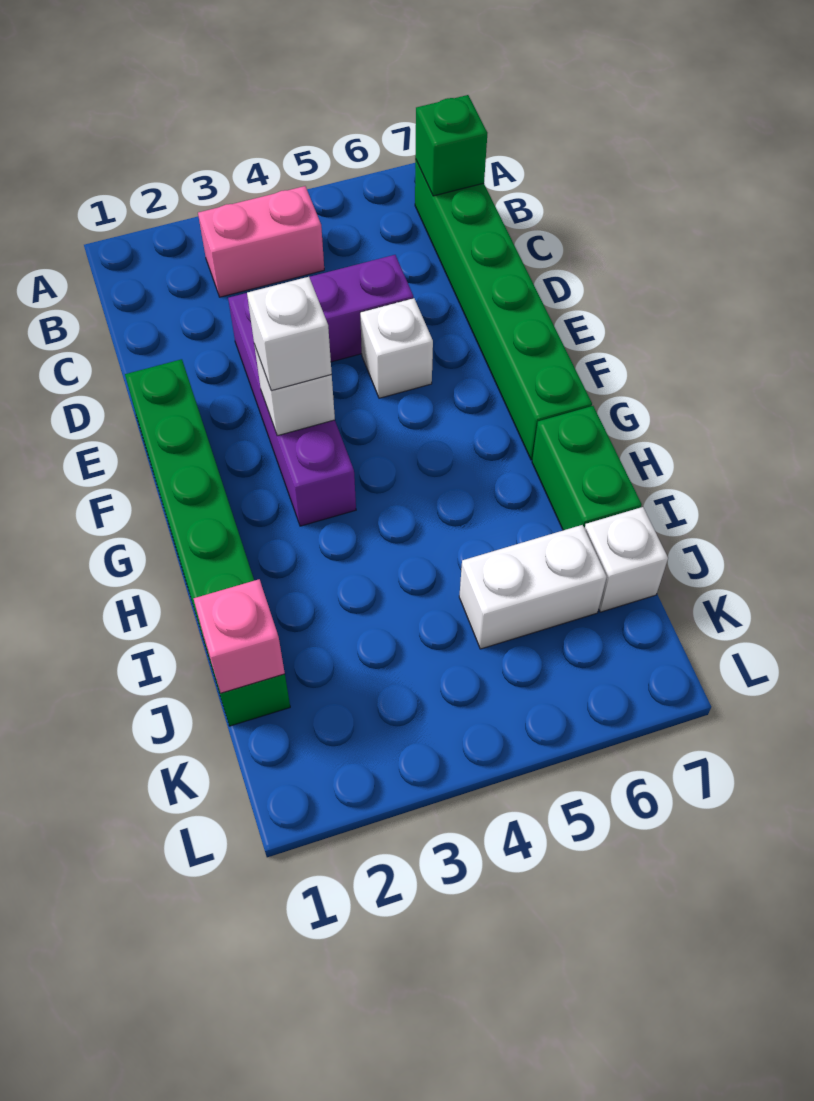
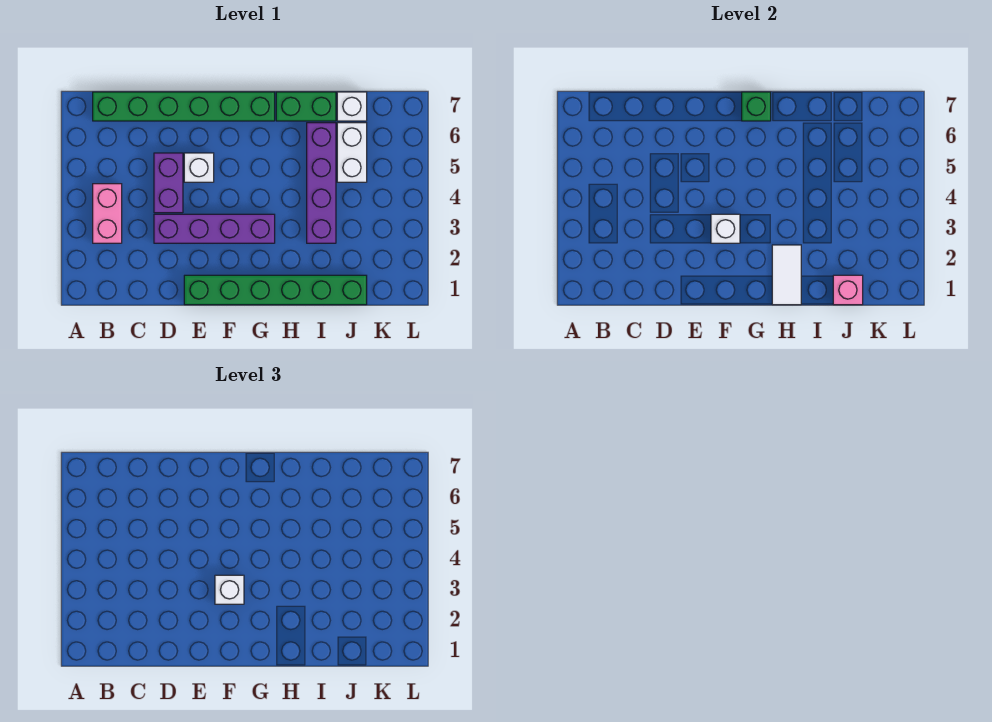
green 1x1 brick [415,95,487,196] -> green 1x1 brick moved to [742,92,771,121]
none -> white 1x2 tile [772,245,801,305]
none -> purple 1x4 brick [307,123,336,243]

